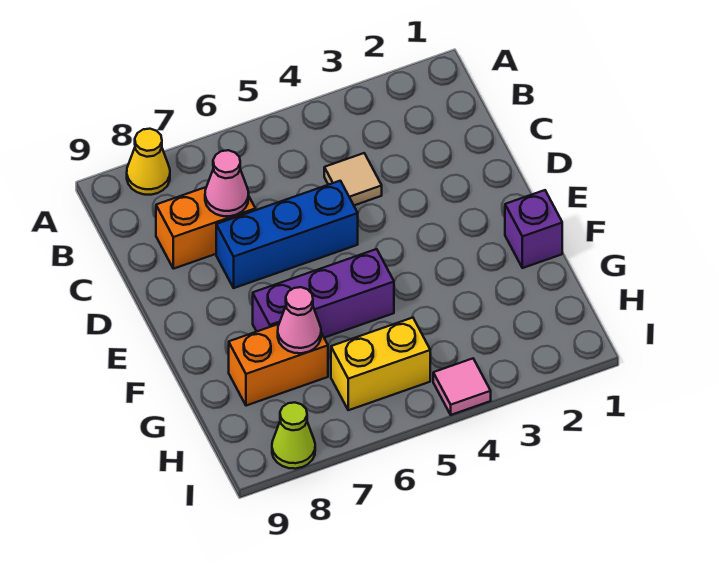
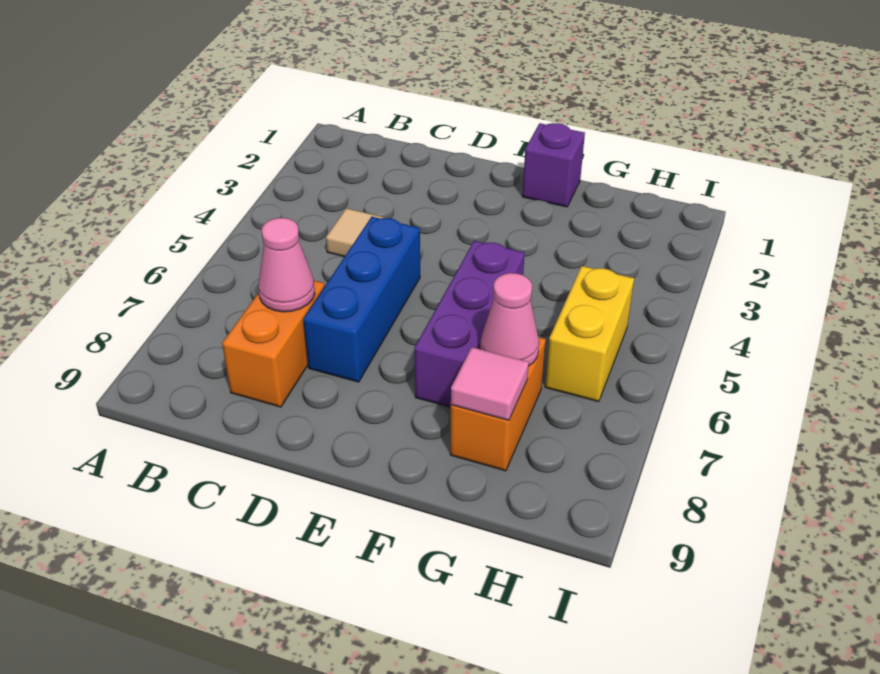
yellow 1x1 cone [127,129,170,195] -> none
pink 1x1 tile [433,359,491,415] -> pink 1x1 tile moved to [451,347,529,420]
lime 1x1 cone [272,403,315,469] -> none

